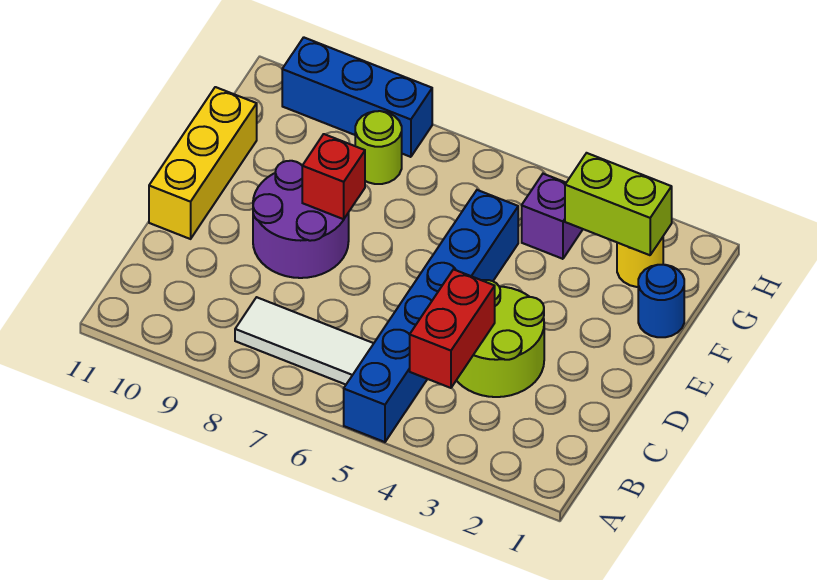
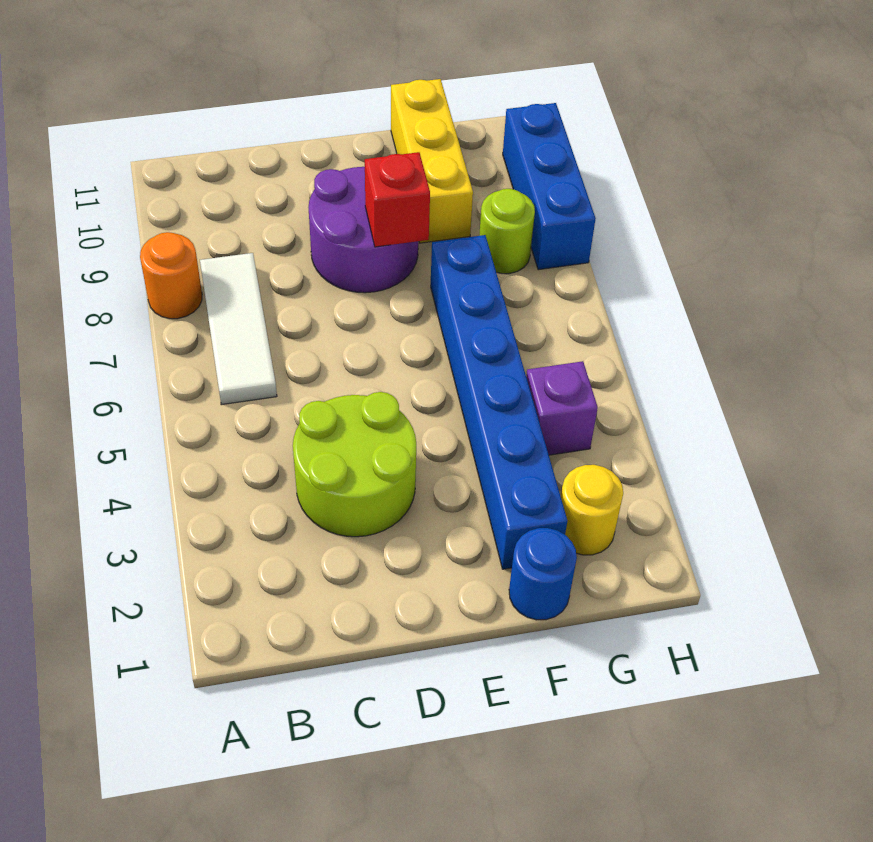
blue 1x6 brick [344,190,518,442] -> blue 1x6 brick turned to [431,235,567,569]
none -> orange 1x1 round brick [140,232,202,319]
red 1x2 brick [410,269,495,388] -> none
yellow 1x3 brick [149,87,257,239] -> yellow 1x3 brick turned to [391,79,473,243]
lime 1x2 brick [565,153,672,255] -> none

